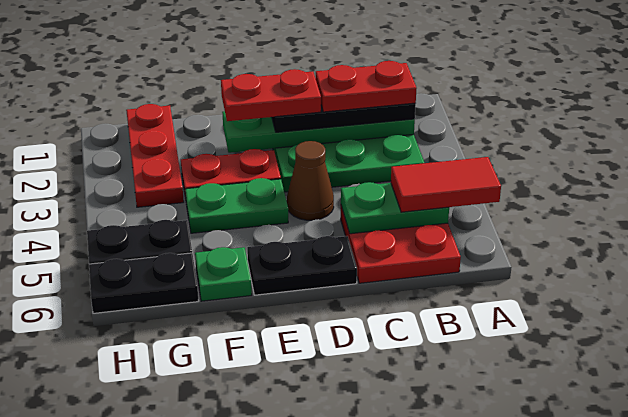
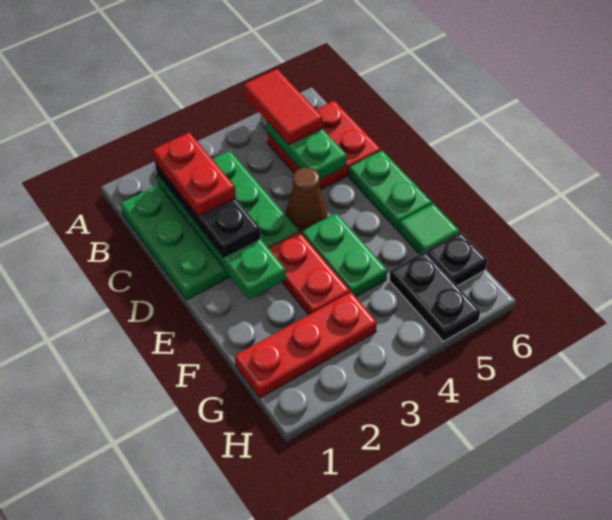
red 1x2 plate [221,69,321,121] -> none
black 1x2 plate [247,236,357,295] -> green 1x2 plate [349,150,432,230]
green 1x1 plate [195,247,252,301] -> green 1x1 tile [399,203,459,254]
black 1x2 plate [89,253,198,313] -> black 1x1 plate [426,232,487,286]

